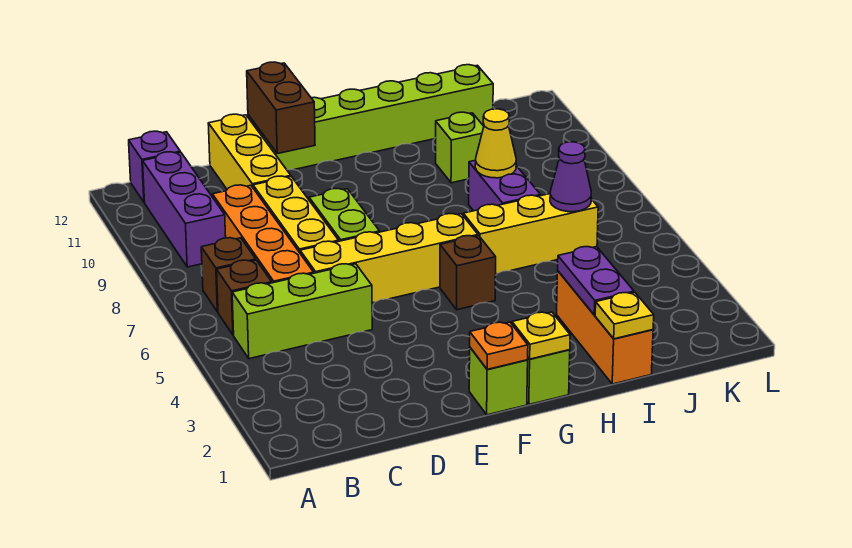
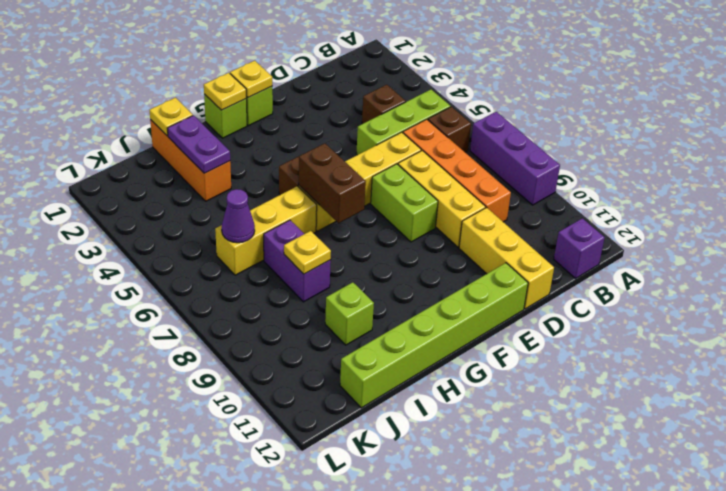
brown 1x1 brick [201,238,256,312] -> brown 1x1 brick moved to [362,85,406,124]
purple 1x3 brick [143,152,226,267] -> purple 1x3 brick moved to [470,112,560,205]
brown 1x2 brick [247,62,315,154] -> brown 1x2 brick moved to [299,143,366,223]
orange 1x1 plate [470,322,528,369] -> yellow 1x1 plate [230,61,272,97]
yellow 1x1 cone [475,109,516,178] -> yellow 1x1 plate [284,231,331,274]

